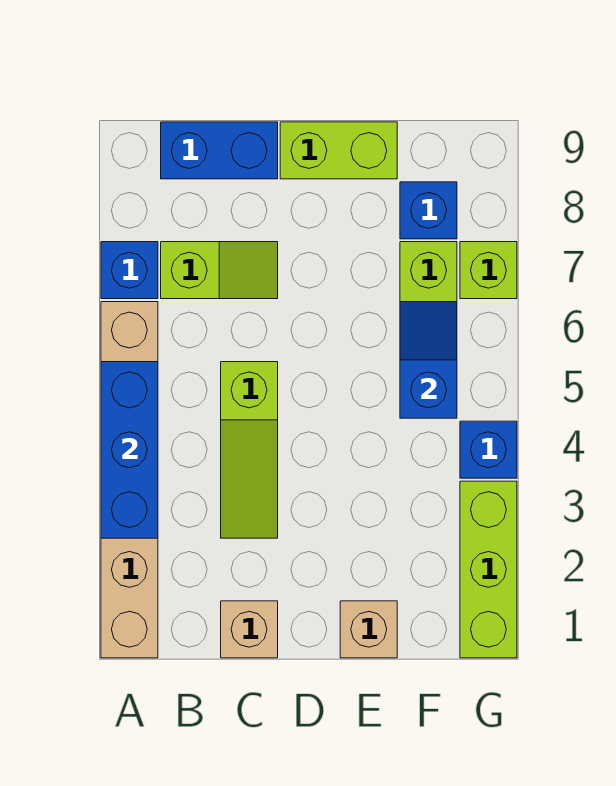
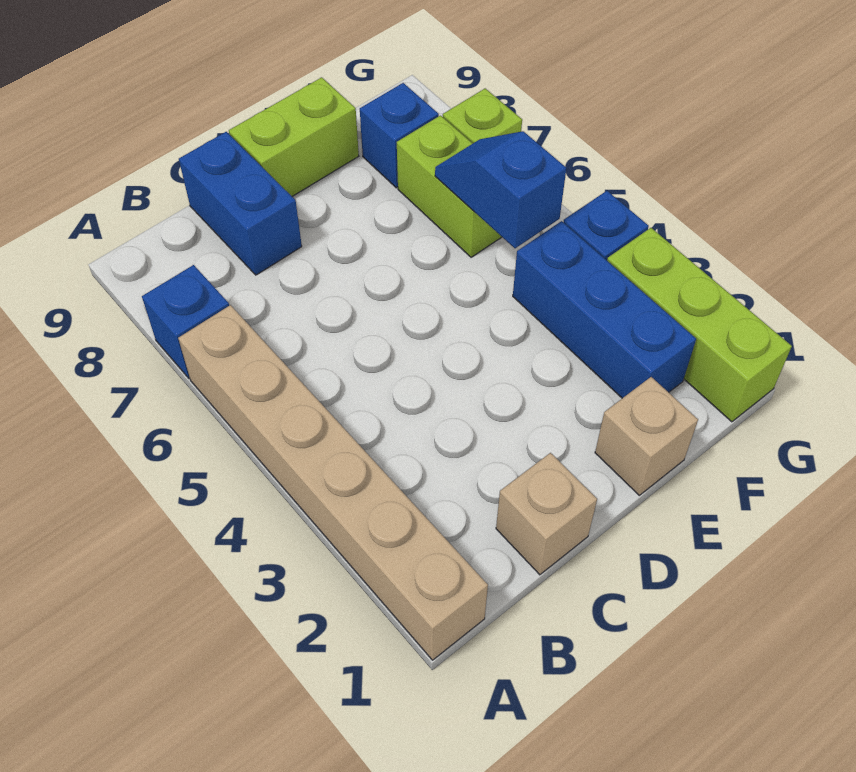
blue 1x3 brick [101,362,158,538] -> blue 1x3 brick moved to [513,221,696,398]
lime 1x2 slope [161,242,278,299] -> none
blue 1x2 brick [161,122,278,179] -> blue 1x2 brick turned to [179,132,302,275]
lime 1x3 slope [221,362,278,538] -> none

